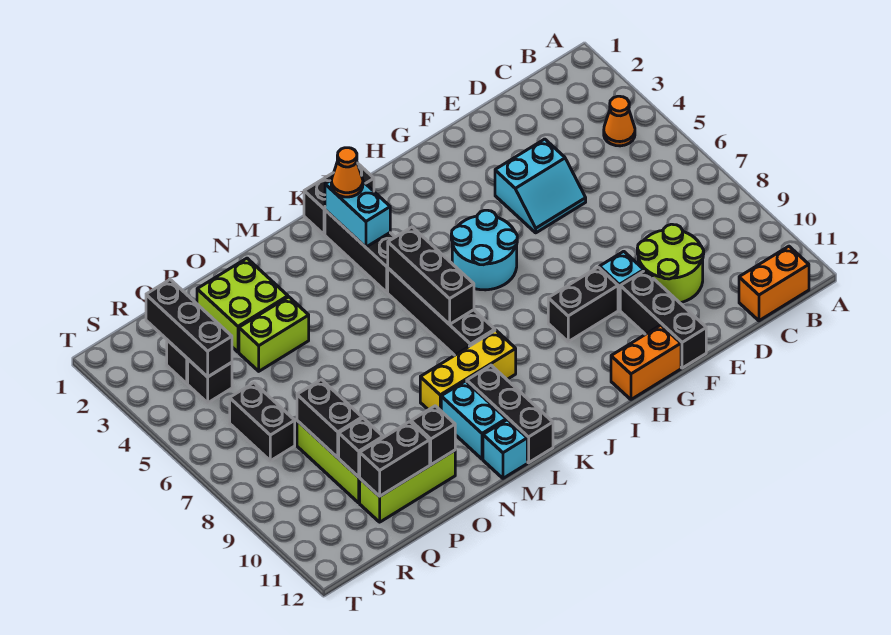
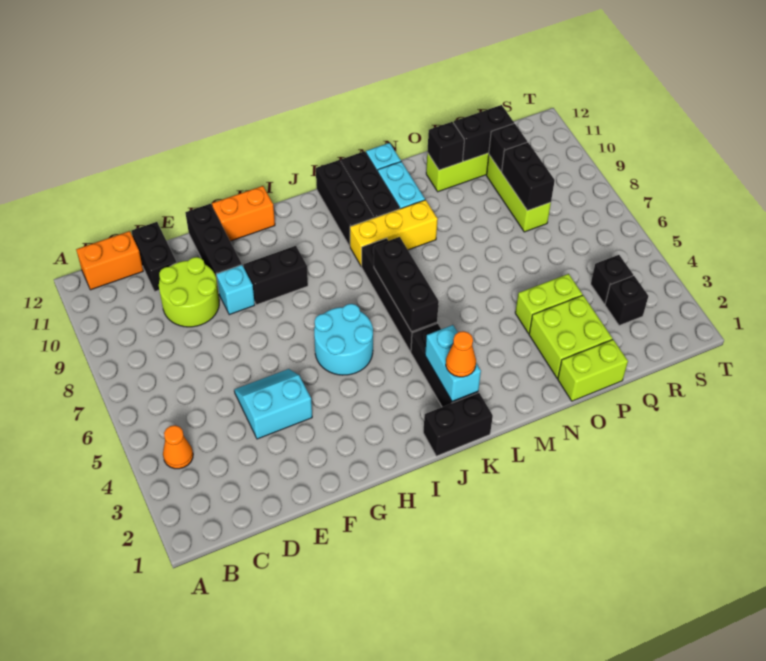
none -> lime 1x2 brick [558,339,628,401]
black 1x3 brick [146,280,232,377] -> black 1x3 brick moved to [316,160,374,246]
black 1x2 brick [230,383,295,461] -> black 1x2 brick moved to [132,222,177,291]

